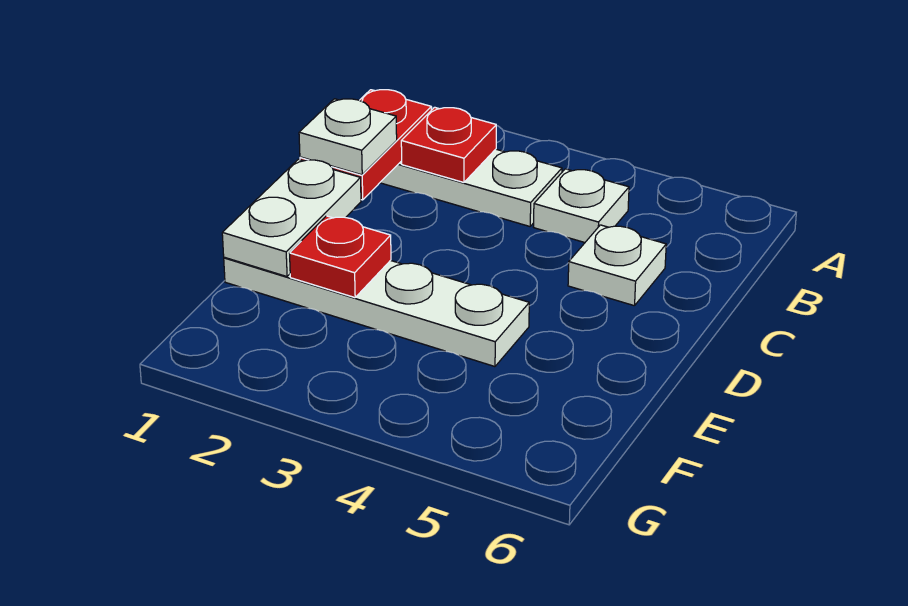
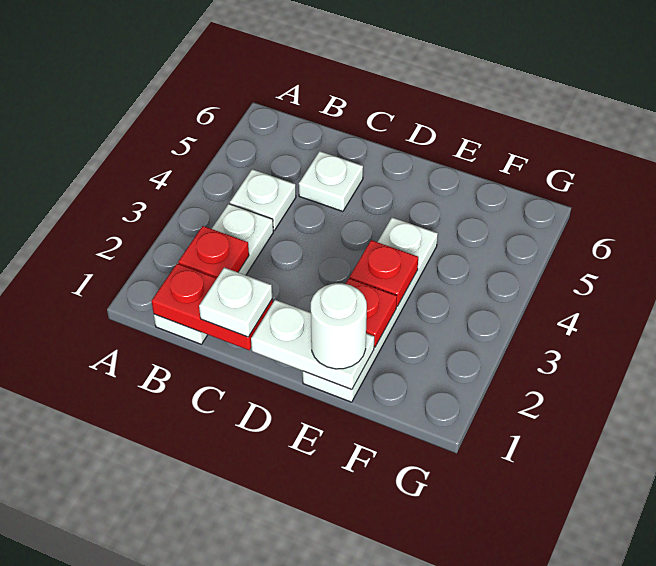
none -> white 1x1 round brick [311,283,367,369]
none -> red 1x1 plate [350,240,418,307]

